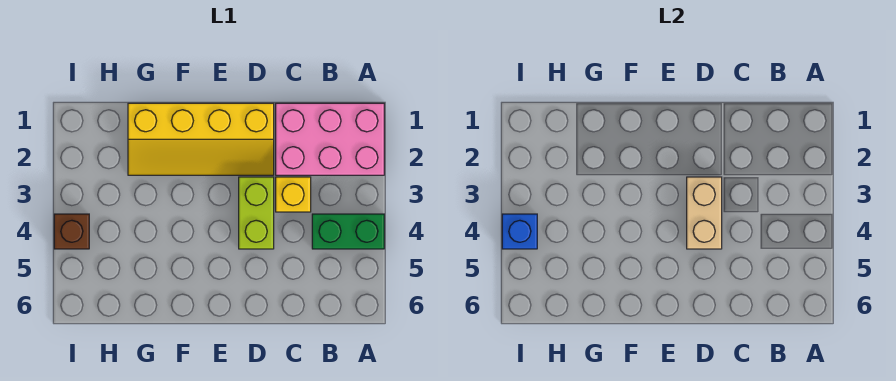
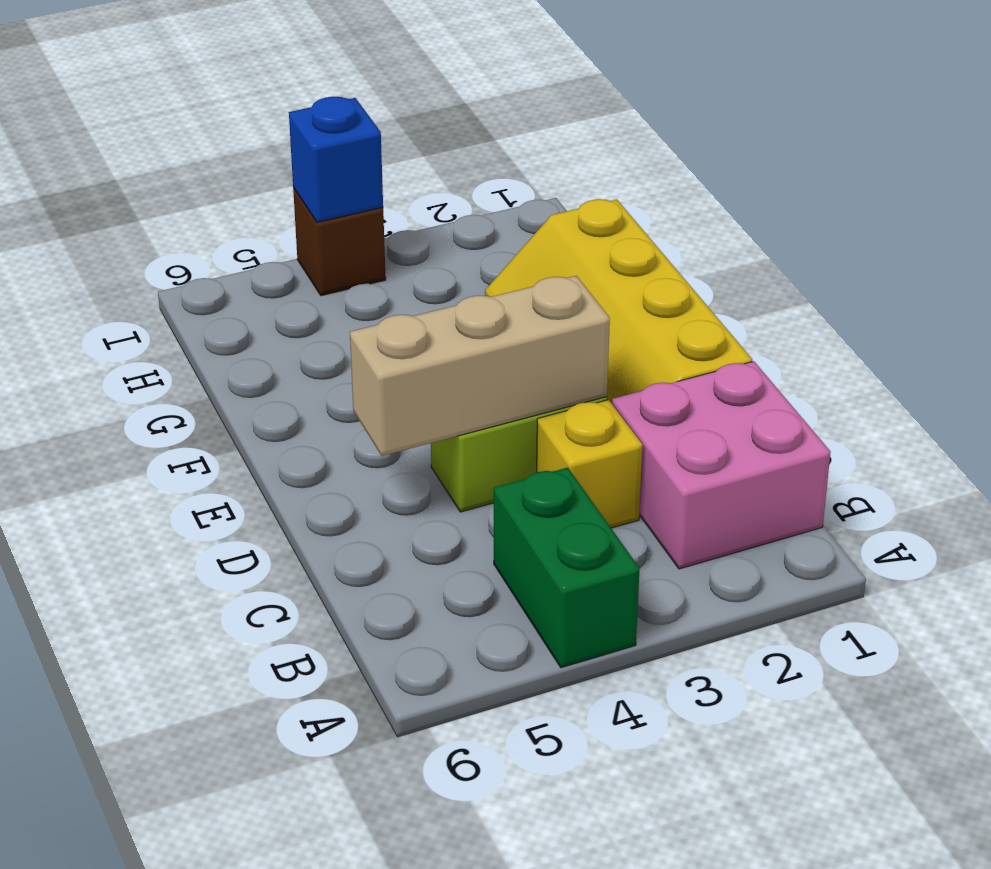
pink 2x3 brick [276,103,384,175] -> pink 2x2 brick [612,361,831,569]
tan 1x2 brick [687,177,722,249] -> tan 1x3 brick [350,276,610,456]

